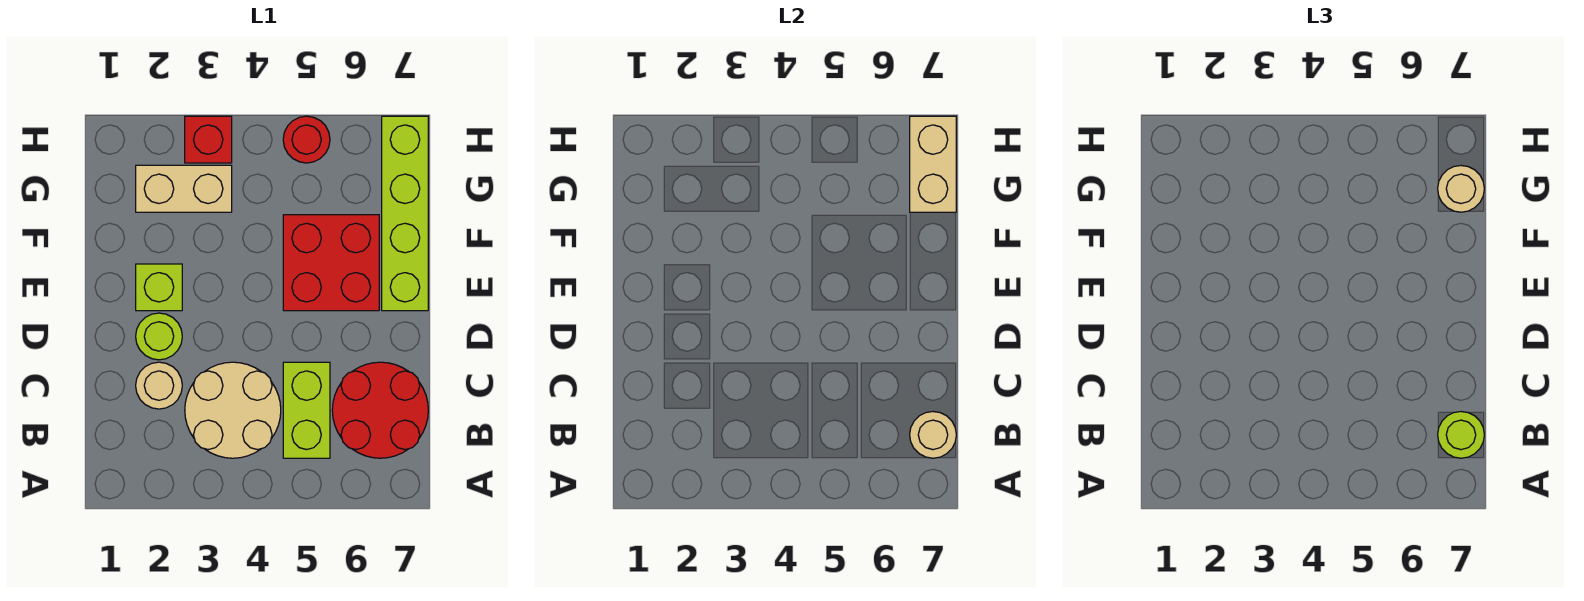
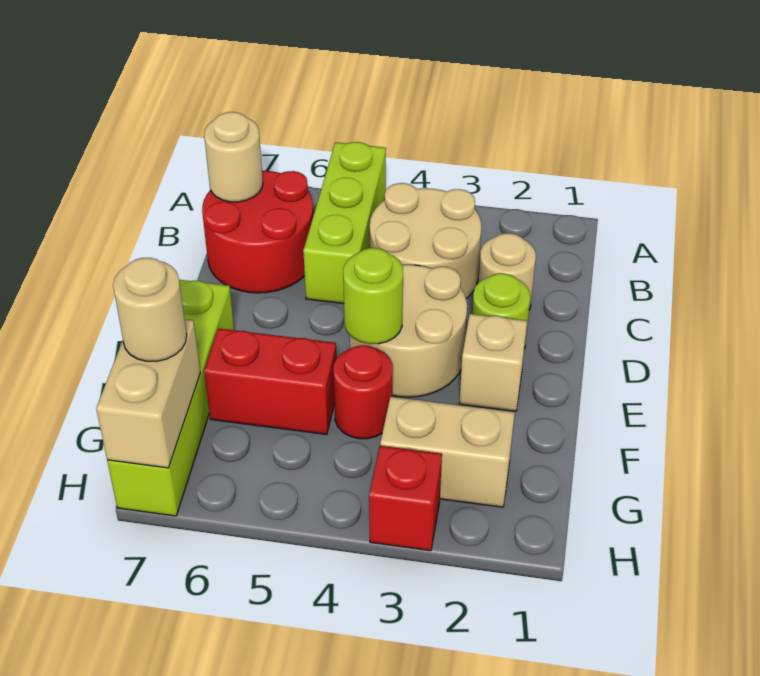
lime 1x2 brick [283,362,330,458] -> lime 1x3 brick [303,142,386,304]
lime 1x1 round brick [1438,412,1484,458] -> lime 1x1 round brick moved to [343,248,403,344]
none -> tan 2x2 round brick [350,265,467,397]
lime 1x1 brick [136,264,182,311] -> tan 1x1 brick [459,314,527,411]
red 2x2 brick [283,215,379,311] -> red 1x2 brick [204,329,337,434]
red 1x1 round brick [283,116,330,163] -> red 1x1 round brick moved to [333,345,393,439]

